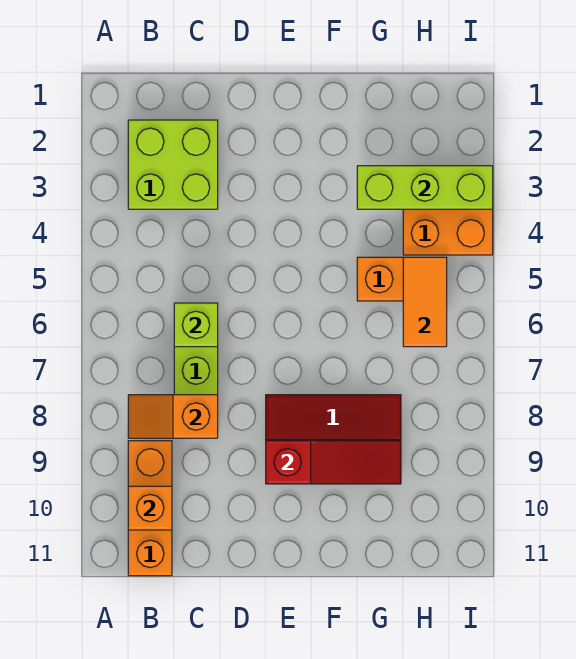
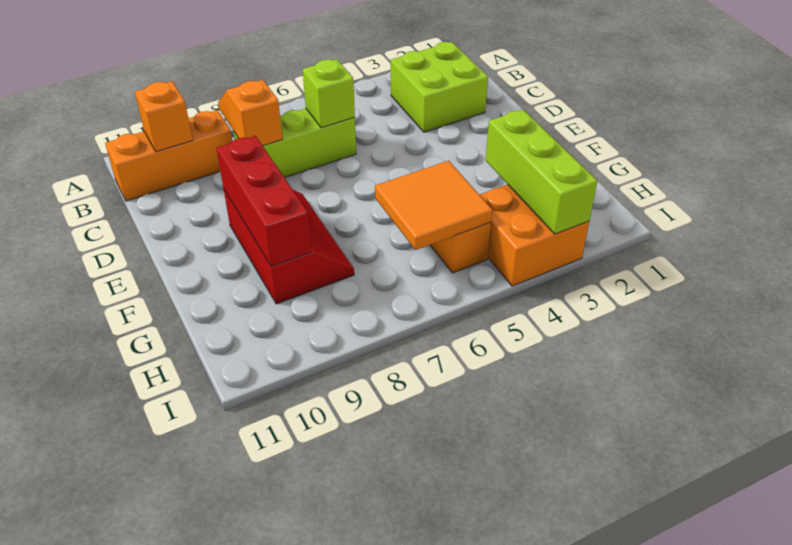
red 1x3 slope [266,441,401,484] -> red 1x3 brick [217,136,311,266]
orange 1x2 tile [403,257,447,347] -> orange 2x2 tile [375,161,492,250]

